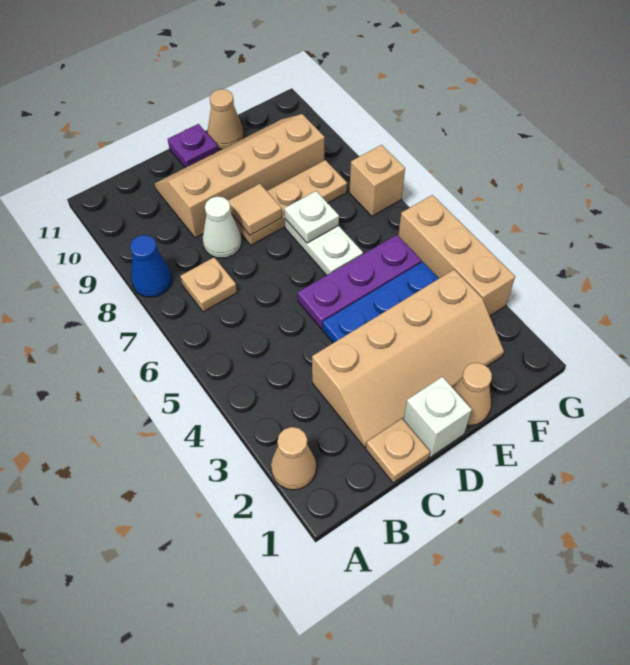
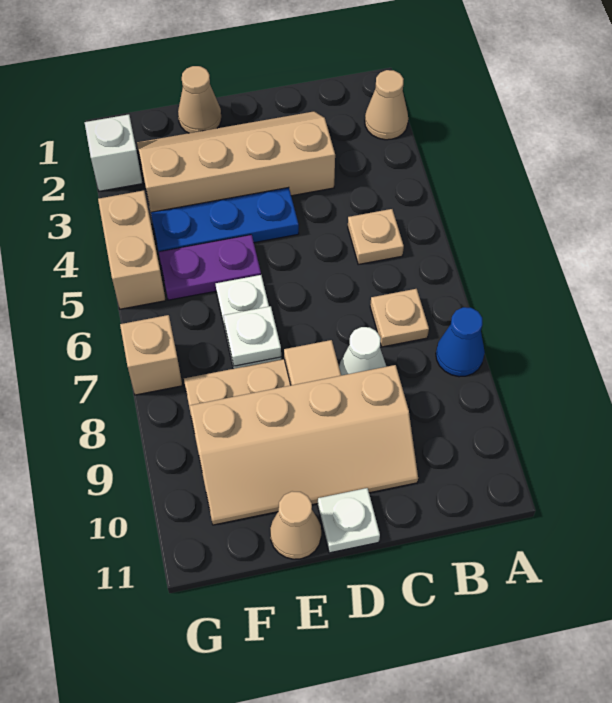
tan 1x1 plate [366,419,430,483] -> tan 1x1 plate moved to [348,209,404,264]
white 1x1 brick [403,377,472,457] -> white 1x1 brick moved to [85,114,142,191]
purple 1x3 plate [298,235,422,329] -> purple 1x2 plate [159,235,261,300]
purple 1x1 plate [168,124,218,168] -> white 1x1 plate [318,488,380,553]
tan 1x3 brick [398,195,515,316] -> tan 1x2 brick [98,190,166,309]

